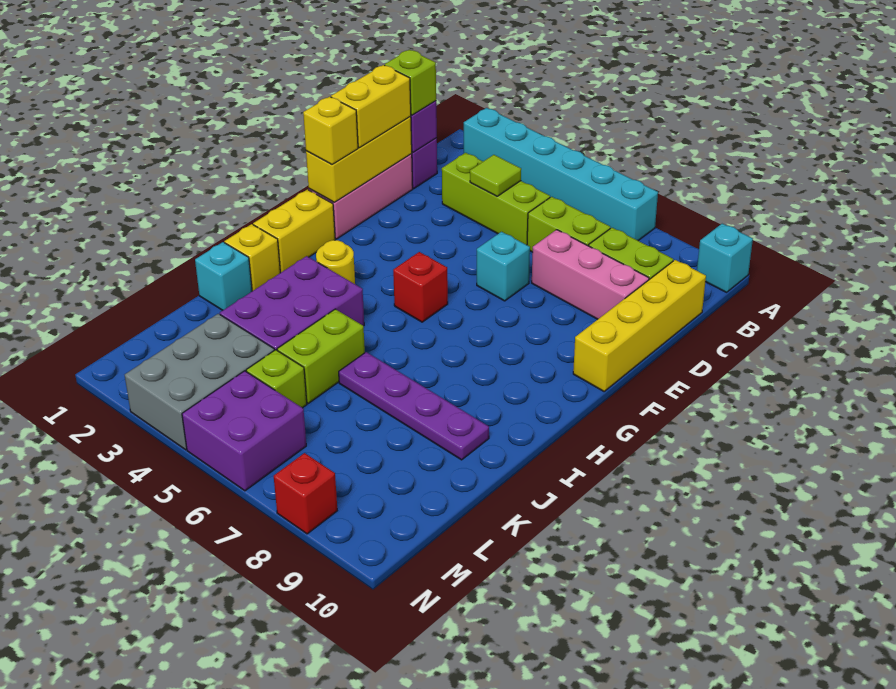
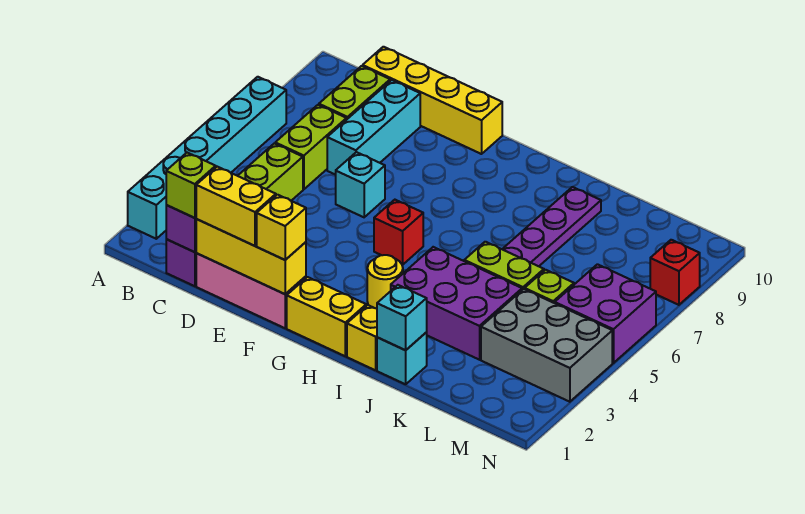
cyan 1x1 brick [697,224,753,292] -> cyan 1x1 brick moved to [377,285,427,350]
lime 1x1 tile [470,155,521,196] -> none
pink 1x3 brick [532,230,649,319] -> cyan 1x3 brick [327,80,420,175]

